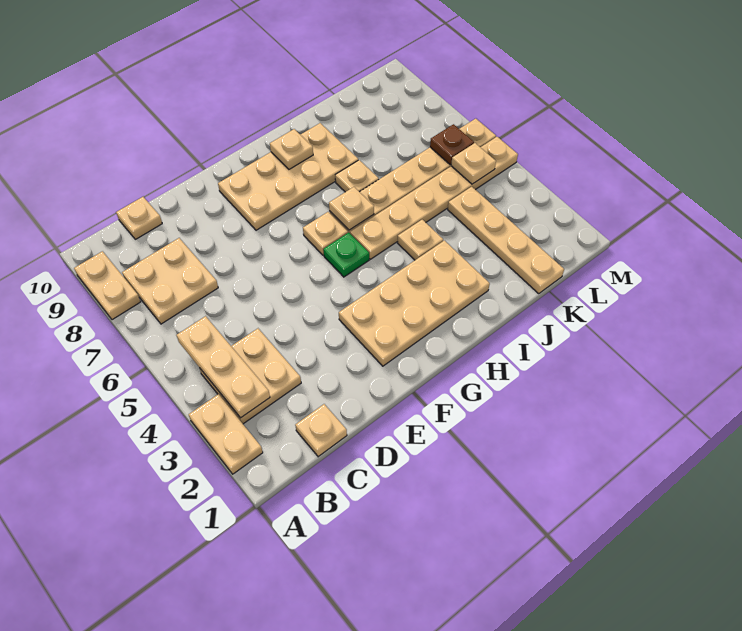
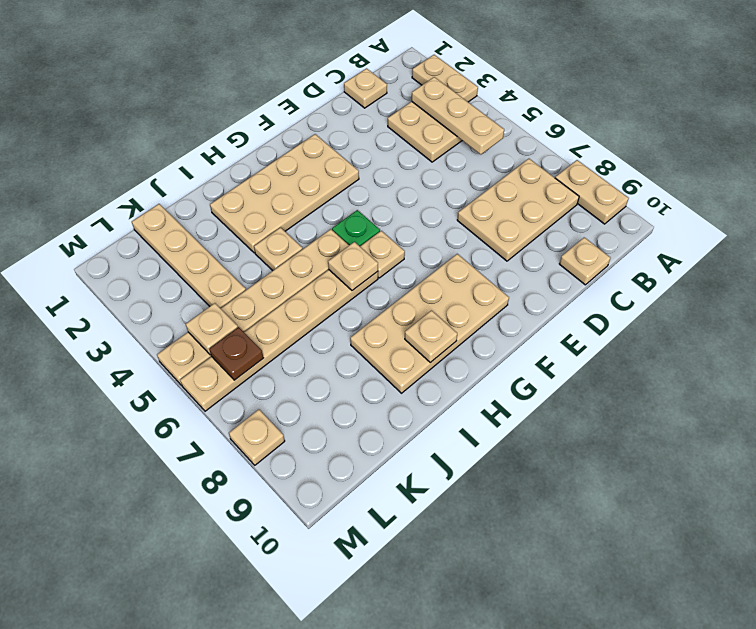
tan 2x2 plate [122,238,218,324] -> tan 2x3 plate [457,159,579,261]
tan 1x1 plate [335,160,379,192] -> tan 1x1 plate moved to [229,409,285,465]

